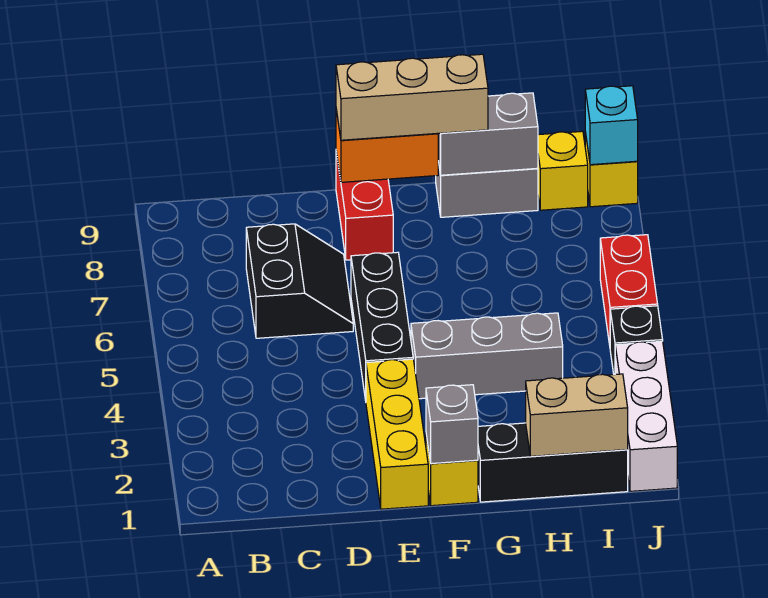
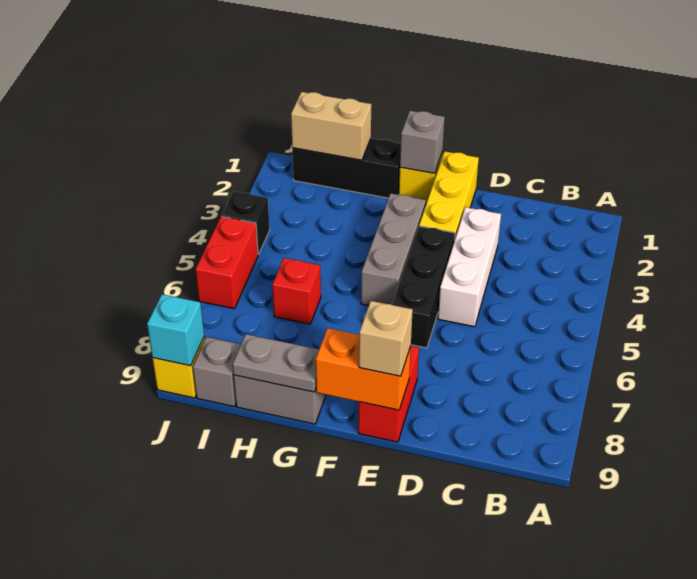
black 2x2 slope [246,224,353,338] -> none
tan 1x3 brick [336,54,488,140] -> tan 1x1 brick [359,301,413,376]
grey 1x3 brick [411,313,563,399] -> grey 1x3 brick turned to [361,193,426,306]
grey 1x2 brick [438,93,538,175] -> grey 1x2 plate [233,334,319,392]
none -> red 1x1 brick [272,258,321,324]
yellow 1x1 brick [538,131,588,210] -> grey 1x1 brick [193,337,241,407]
white 1x3 brick [615,341,677,491] -> white 1x3 brick moved to [438,207,501,327]

